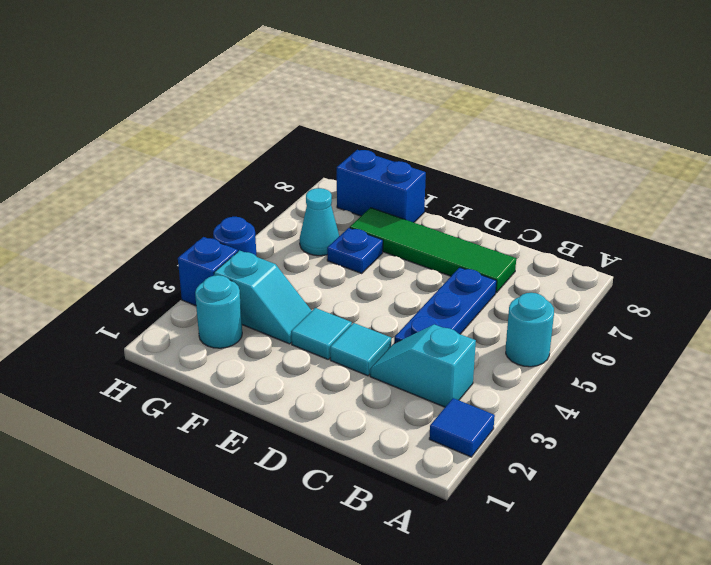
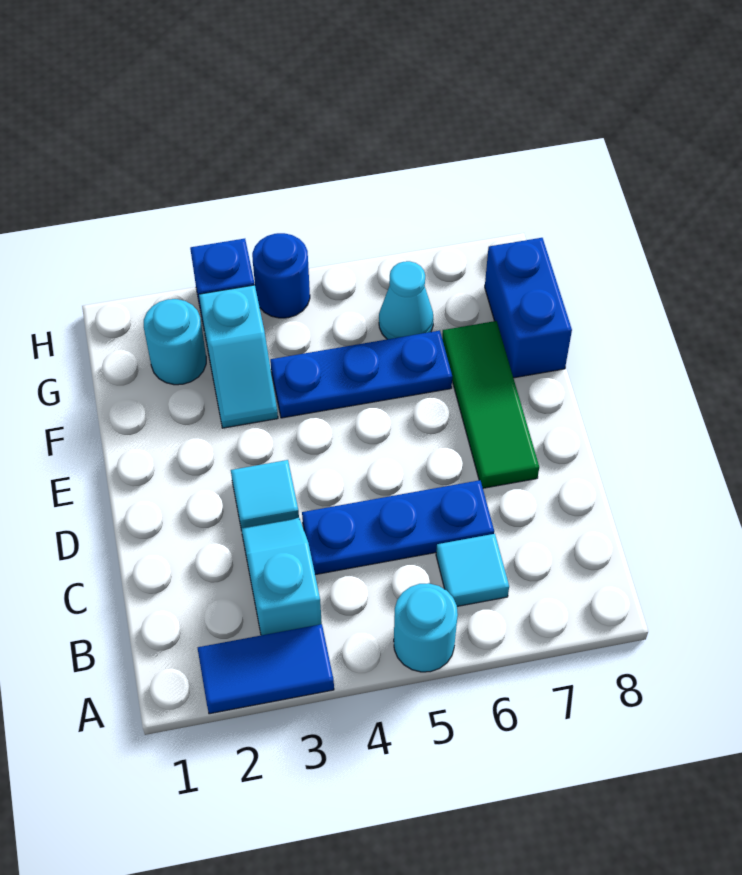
blue 1x1 tile [429,398,495,457] -> blue 1x2 tile [198,624,334,714]
green 1x4 tile [350,208,516,293] -> green 1x3 tile [442,321,539,488]
cyan 1x1 tile [291,308,352,359] -> cyan 1x1 tile moved to [436,534,509,606]
blue 1x1 plate [327,228,383,273] -> blue 1x3 plate [270,331,452,418]

